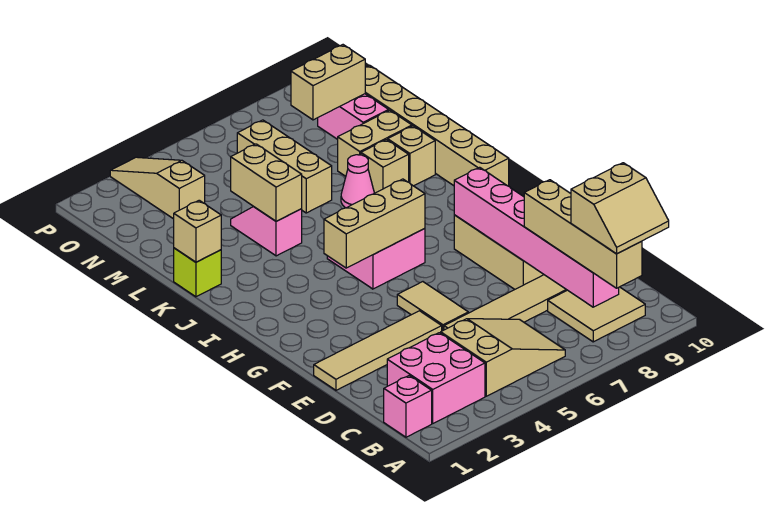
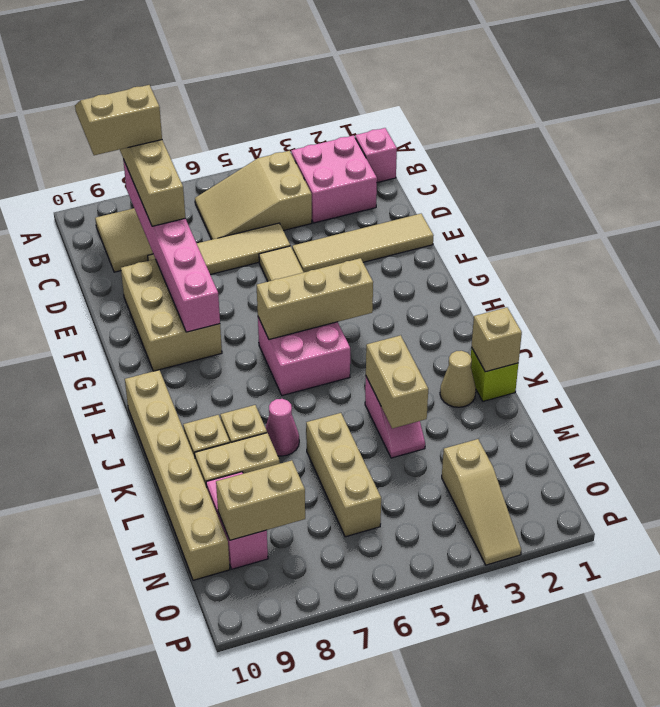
none -> tan 1x1 cone [440,351,476,407]

